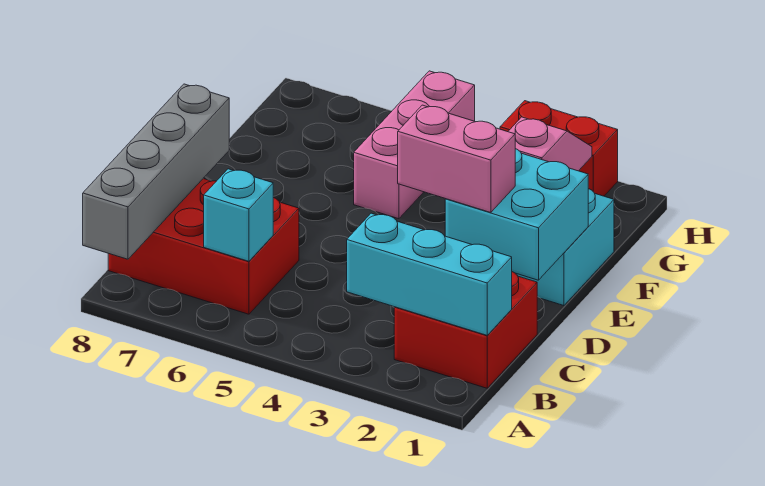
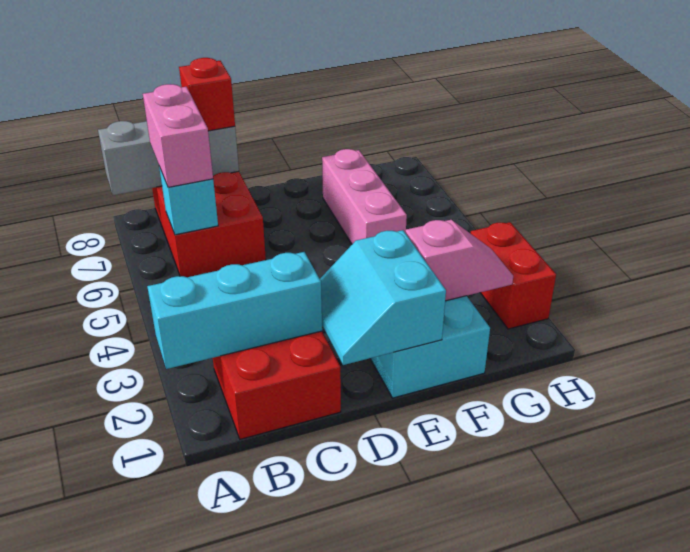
grey 1x4 brick [83,84,229,259] -> grey 1x3 brick [98,121,239,195]
cyan 1x3 brick [347,213,512,335] -> cyan 1x3 brick turned to [147,252,322,369]
none -> red 1x1 brick [179,58,235,131]
cyan 2x2 brick [445,149,588,280] -> cyan 2x2 slope [320,230,446,365]
pink 1x2 brick [398,105,515,213] -> pink 1x2 brick moved to [143,84,213,187]
pink 1x3 brick [354,71,475,219] -> pink 1x3 brick turned to [322,149,407,244]

